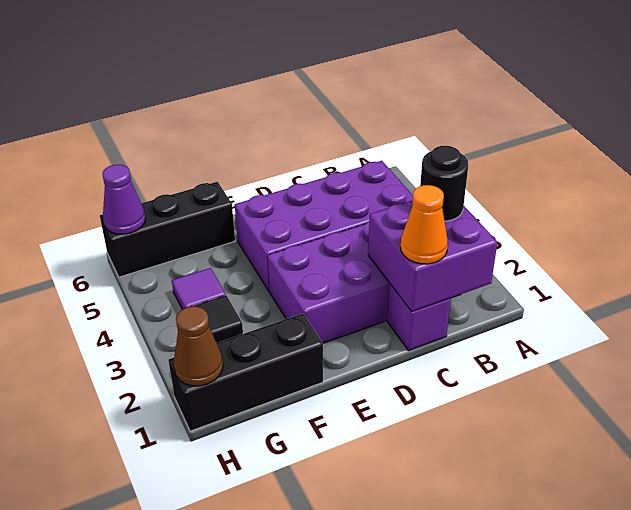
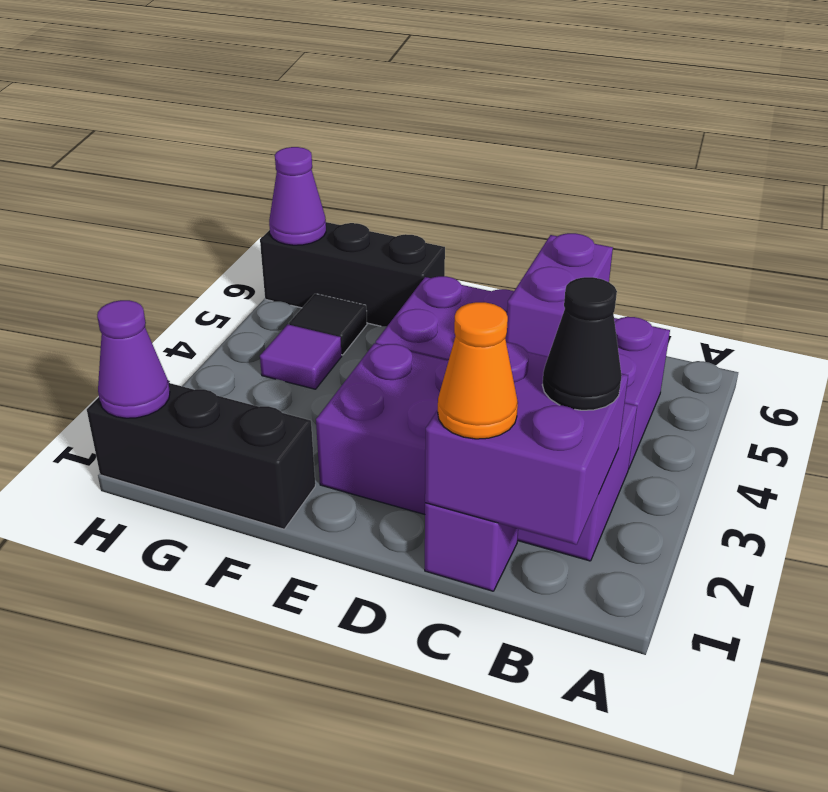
black 1x1 round brick [420,146,468,221] -> black 1x1 cone [542,277,622,410]
none -> purple 1x2 brick [506,233,613,357]
black 1x1 tile [191,295,243,343] -> black 1x1 tile moved to [289,294,367,355]
brown 1x1 cone [174,306,223,386] -> purple 1x1 cone [97,300,170,418]

